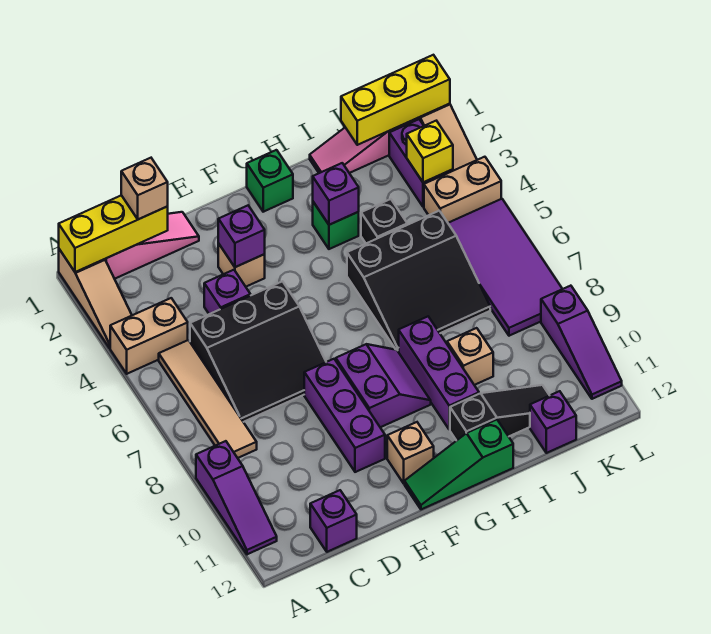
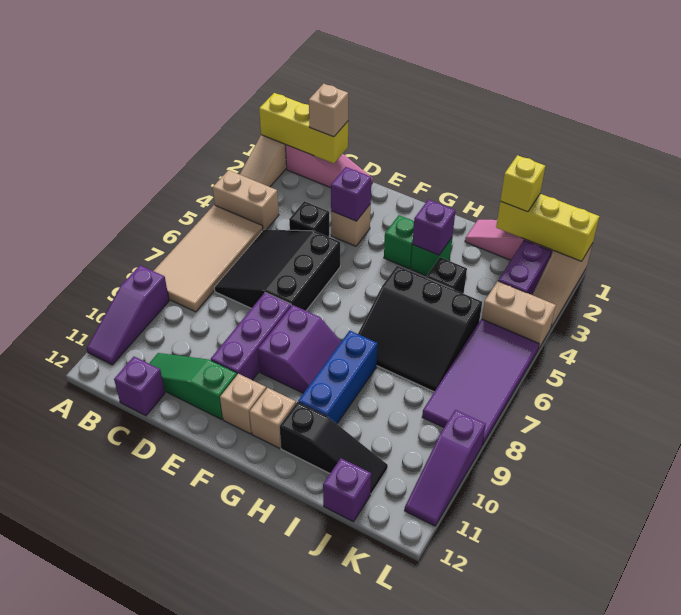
tan 1x4 tile [159,340,257,458] -> tan 2x4 tile [154,205,263,312]
black 3x3 slope [190,281,326,422] -> black 3x3 slope turned to [214,230,340,311]
purple 1x1 brick [204,270,251,314] -> black 1x1 brick [289,201,329,237]
green 1x3 slope [405,420,513,509] -> green 1x3 slope moved to [149,353,237,419]
green 1x1 brick [247,150,293,212] -> green 1x1 brick moved to [384,215,414,269]
purple 1x3 brick [399,317,479,430] -> blue 1x3 brick [298,331,378,424]
tan 1x1 brick [447,328,493,385] -> tan 1x1 brick moved to [249,388,296,448]
yellow 1x1 brick [407,121,453,182] -> yellow 1x1 brick moved to [500,155,545,212]

